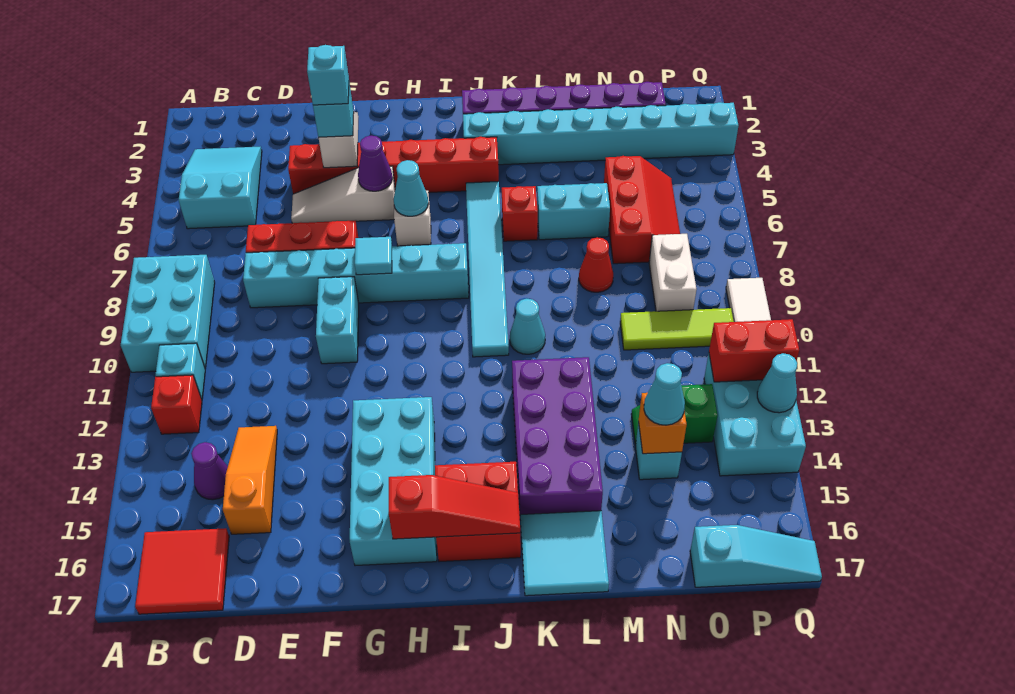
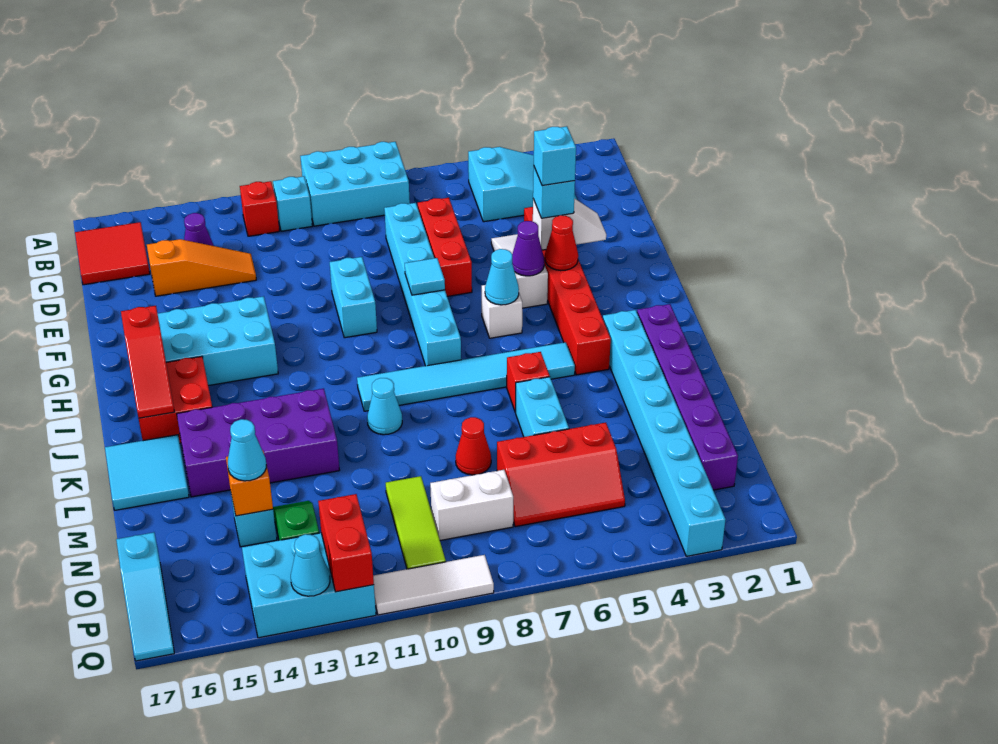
cyan 1x2 brick [316,277,359,364] -> cyan 1x2 brick turned to [330,257,377,338]
none -> red 1x1 cone [545,215,578,271]

